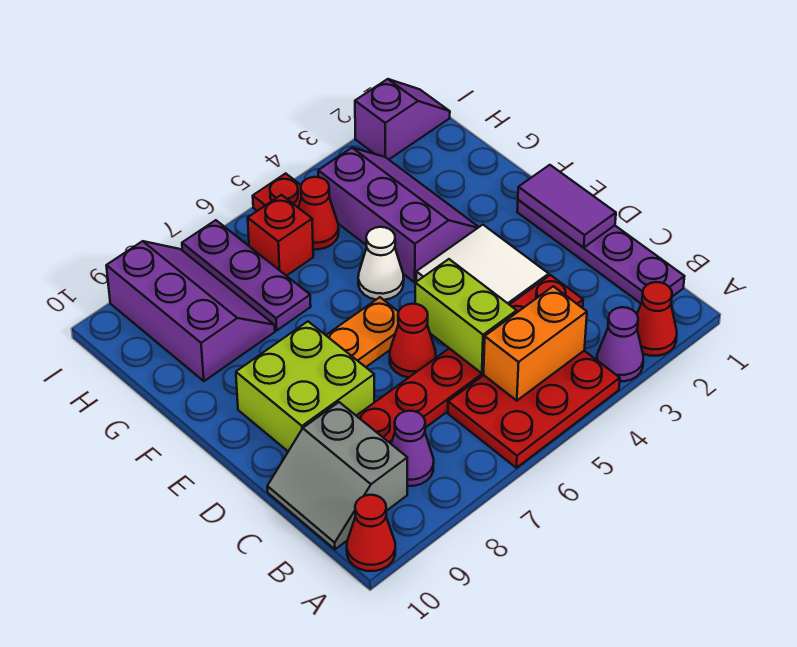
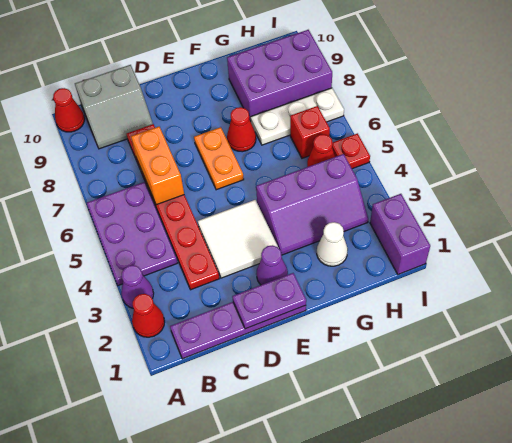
red 2x3 plate [448,351,620,468] -> purple 2x3 plate [87,182,177,286]
orange 1x2 brick [483,286,587,401] -> orange 1x2 brick moved to [131,127,184,205]
purple 1x1 cone [391,411,434,486] -> purple 1x1 cone moved to [256,245,288,285]
grey 2x2 slope [267,402,407,549] -> grey 2x2 slope turned to [75,65,153,149]
lime 1x2 brick [415,259,517,373] -> none
purple 1x2 tile [518,165,616,248] -> purple 1x2 plate [232,273,306,329]
red 1x1 cone [390,304,436,378] -> red 1x1 cone moved to [227,107,256,152]
lime 2x2 brick [236,321,375,451] -> none
white 1x1 cone [358,227,404,300] -> white 1x1 cone moved to [317,222,348,266]
purple 1x3 plate [182,220,311,330] -> white 1x3 plate [251,88,344,145]
purple 2x3 slope [106,241,275,381] -> purple 2x3 brick [227,30,332,121]
purple 1x2 slope [355,79,450,159] -> purple 1x2 brick [370,194,430,274]

